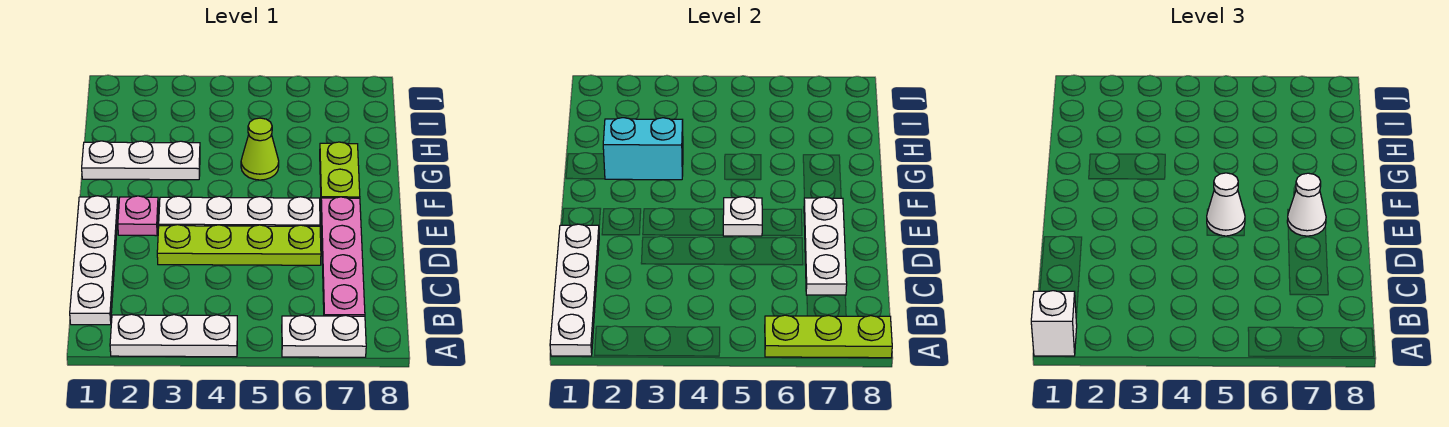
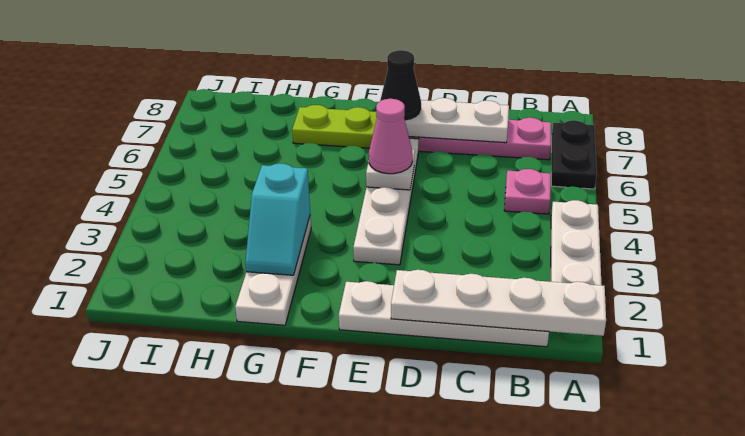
white 1x1 brick [1031,291,1077,356] -> none
white 1x2 plate [282,315,366,357] -> black 1x2 plate [551,120,597,189]
lime 1x3 plate [765,315,892,358] -> none
lime 1x4 plate [157,225,321,265] -> none
pink 1x1 plate [118,196,158,236] -> pink 1x1 plate moved to [504,169,551,214]
white 1x1 cone [1207,173,1245,236] -> pink 1x1 cone [369,99,413,174]
white 1x1 cone [1287,173,1326,236] -> black 1x1 cone [380,50,421,121]
cyan 1x2 brick [603,118,683,180] -> cyan 1x2 slope [245,163,310,275]
lime 1x1 cone [241,118,279,180] -> none

